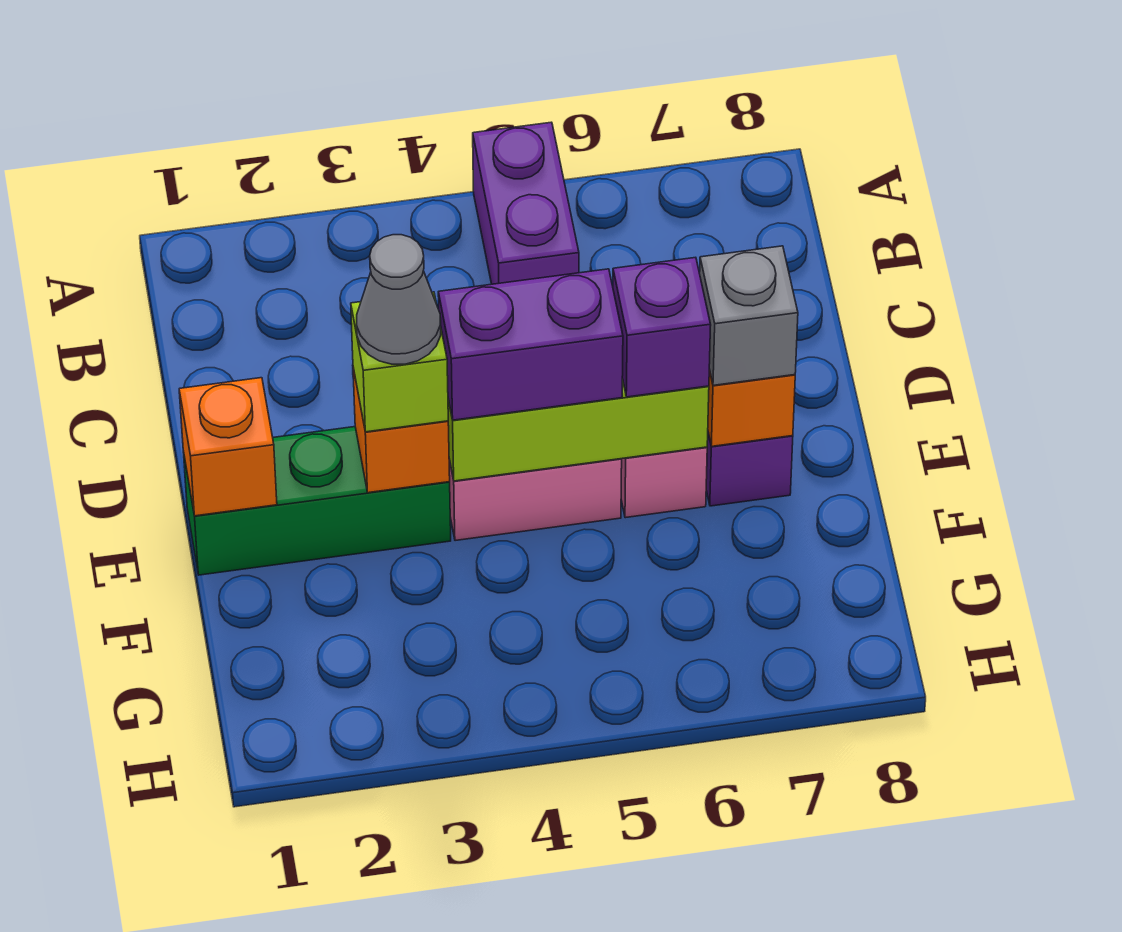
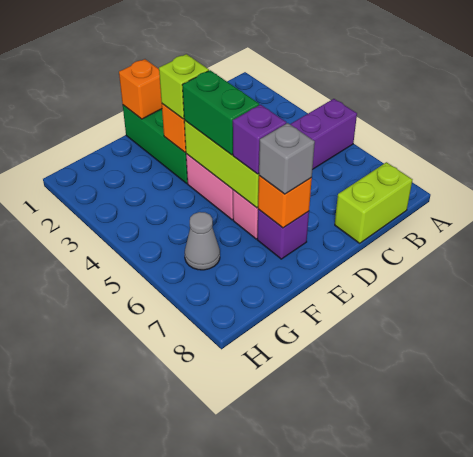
none -> lime 1x2 brick [335,162,412,243]
grey 1x1 cone [357,235,441,364] -> grey 1x1 cone moved to [185,212,220,270]
purple 1x2 brick [438,269,623,420] -> green 1x2 brick [183,70,259,155]

